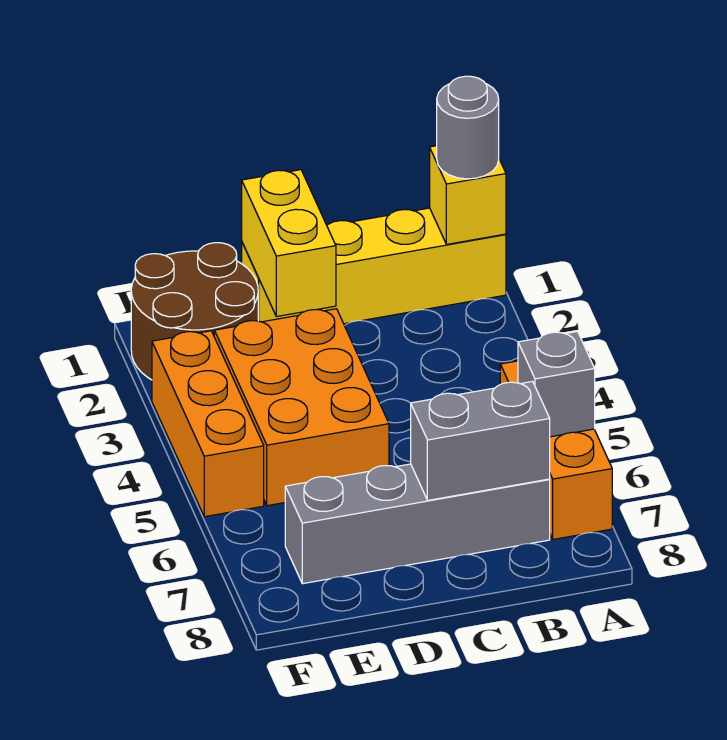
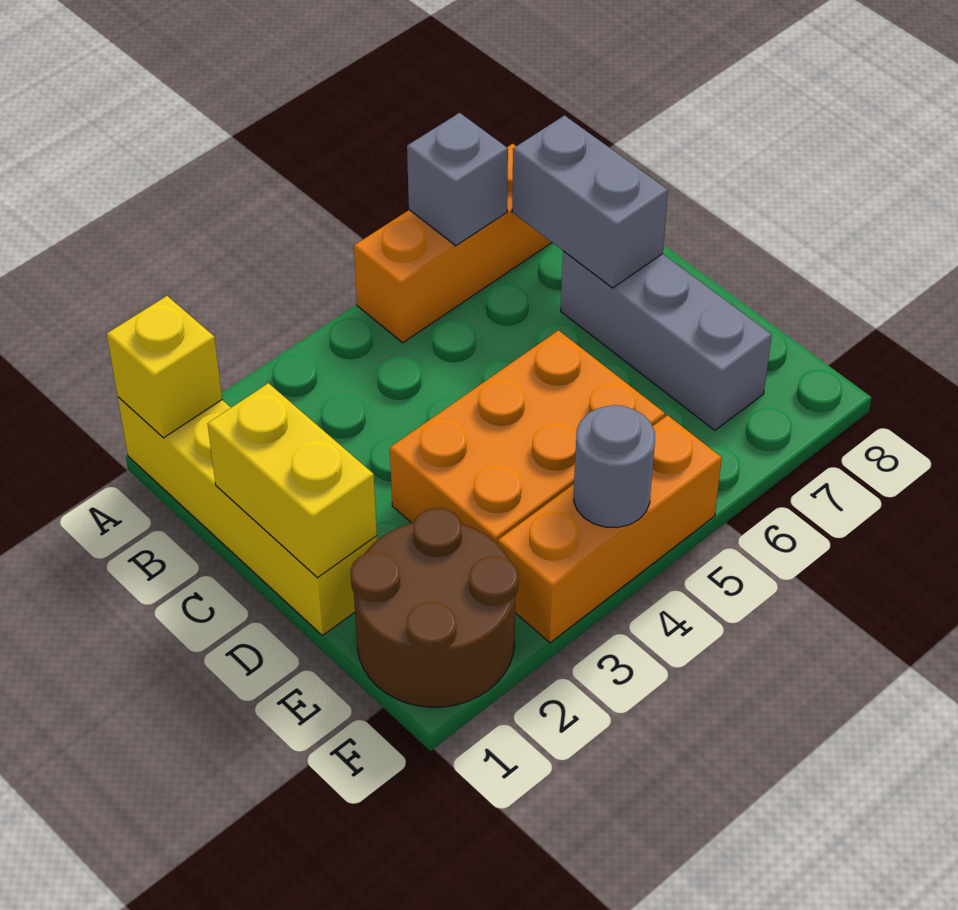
grey 1x1 round brick [437,76,499,179] -> grey 1x1 round brick moved to [574,405,655,528]
grey 1x4 brick [285,464,550,584] -> grey 1x3 brick [561,251,772,430]
yellow 1x2 brick [242,170,336,317] -> yellow 1x2 brick turned to [208,383,377,578]

